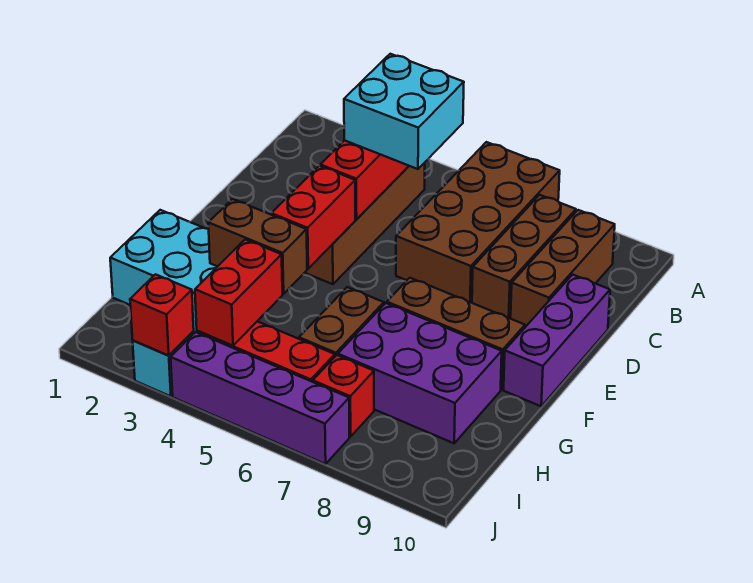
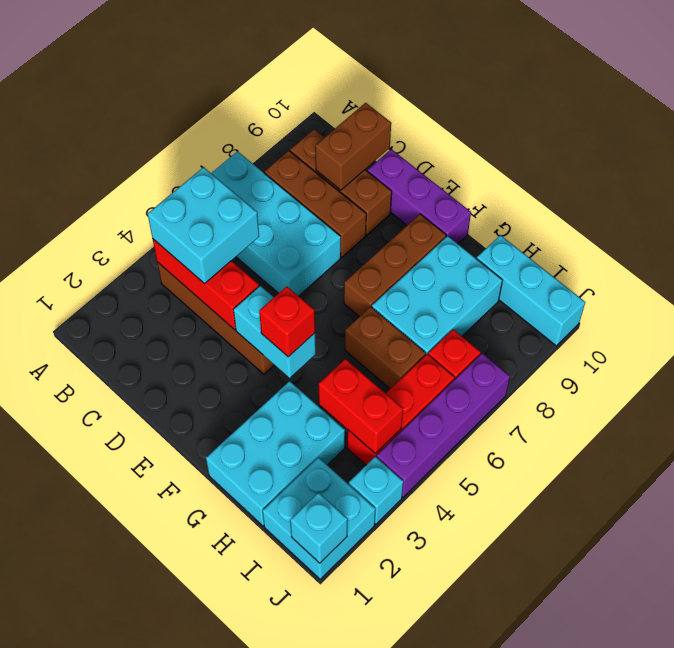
brown 2x4 brick [396,142,560,303] -> cyan 2x4 brick [211,151,341,296]
red 1x2 brick [271,166,355,269] -> cyan 1x2 brick [233,286,316,378]
brown 1x2 brick [208,199,307,294] -> brown 1x2 brick moved to [315,103,391,190]
purple 2x3 brick [338,303,502,443] -> cyan 2x3 brick [372,236,502,355]
none -> cyan 1x3 brick [477,235,585,346]
none -> cyan 2x2 brick [263,457,376,579]
none -> cyan 1x1 brick [290,493,348,563]
red 1x1 brick [130,274,194,355] -> red 1x1 brick moved to [259,286,315,357]

